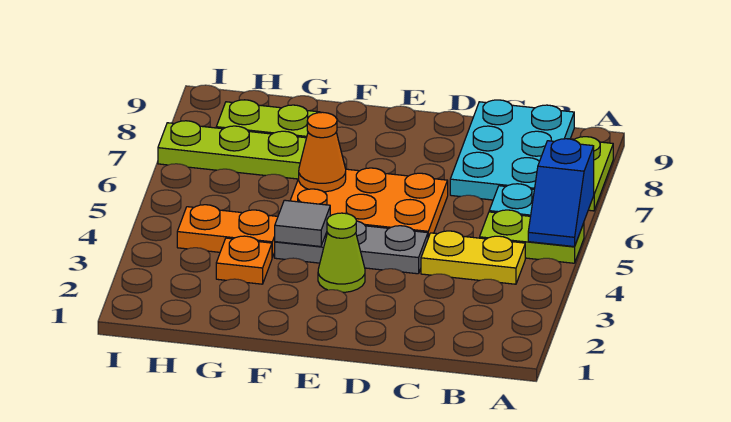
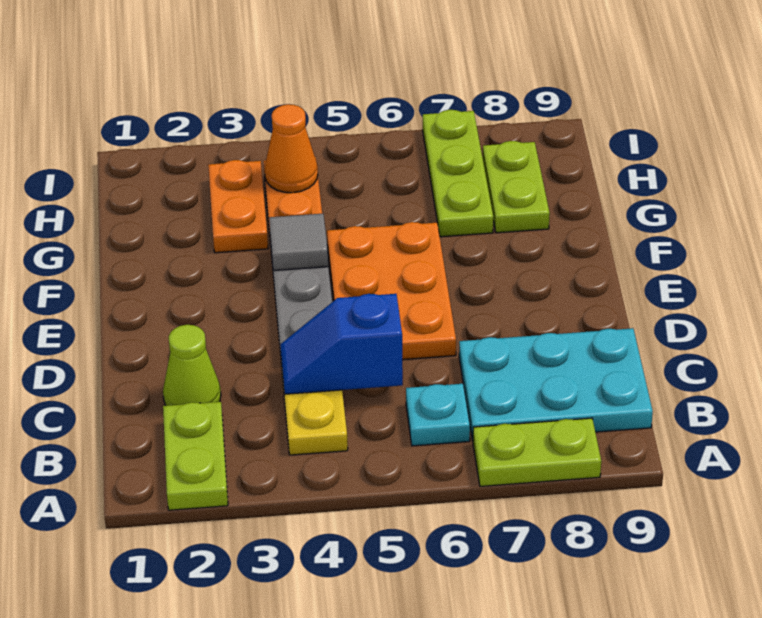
lime 1x2 plate [480,210,584,263] -> lime 1x2 plate moved to [163,402,228,510]
blue 1x2 slope [528,139,594,247] -> blue 1x2 slope moved to [280,294,403,394]
lime 1x1 cone [318,213,365,292] -> lime 1x1 cone moved to [163,325,221,406]
orange 1x1 cone [299,112,346,192] -> orange 1x1 cone moved to [265,104,318,193]
orange 1x1 plate [216,236,272,284] -> orange 1x2 plate [208,160,268,253]

